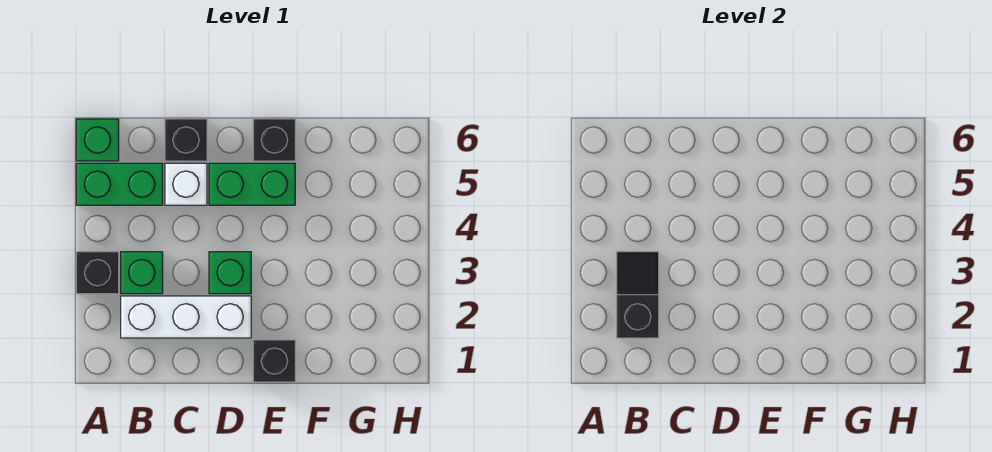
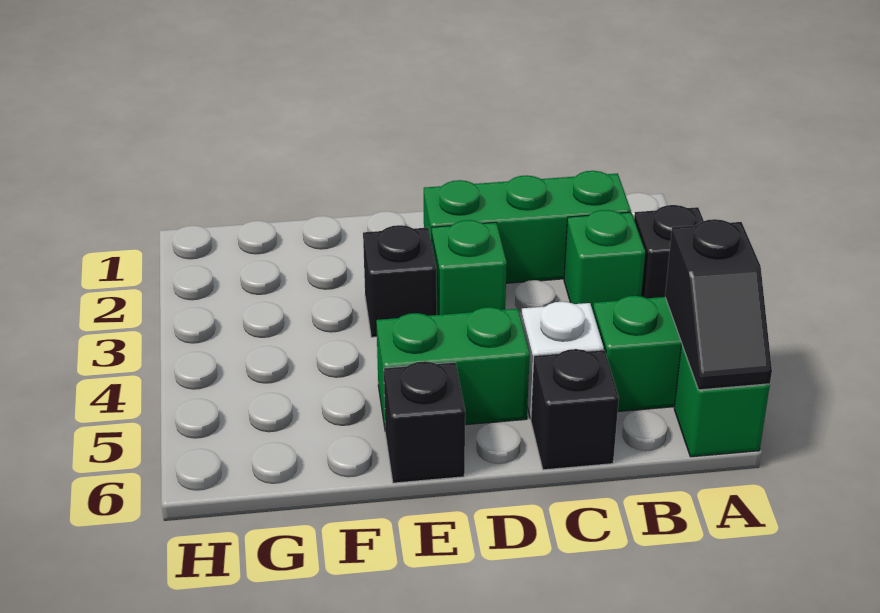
white 1x3 brick [121,296,251,338] -> green 1x3 brick [424,171,631,283]
black 1x2 slope [617,252,659,338] -> black 1x2 slope moved to [665,219,772,390]
black 1x1 brick [253,340,295,382] -> black 1x1 brick moved to [363,225,437,337]

